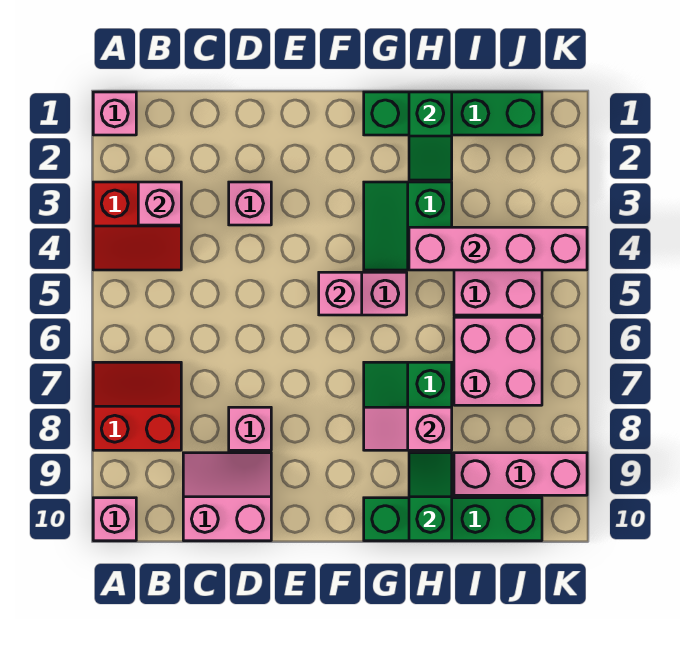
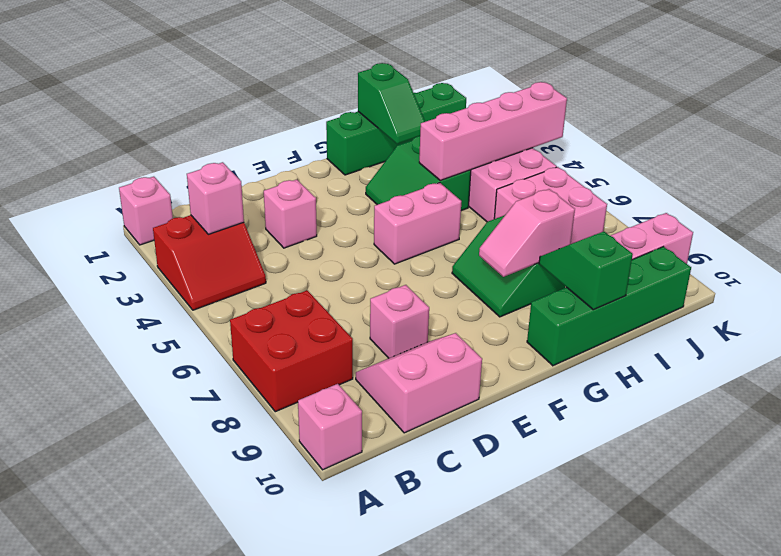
red 2x2 slope [93,362,181,450] -> red 2x2 brick [230,290,353,412]
pink 1x1 brick [319,272,362,315] -> none

